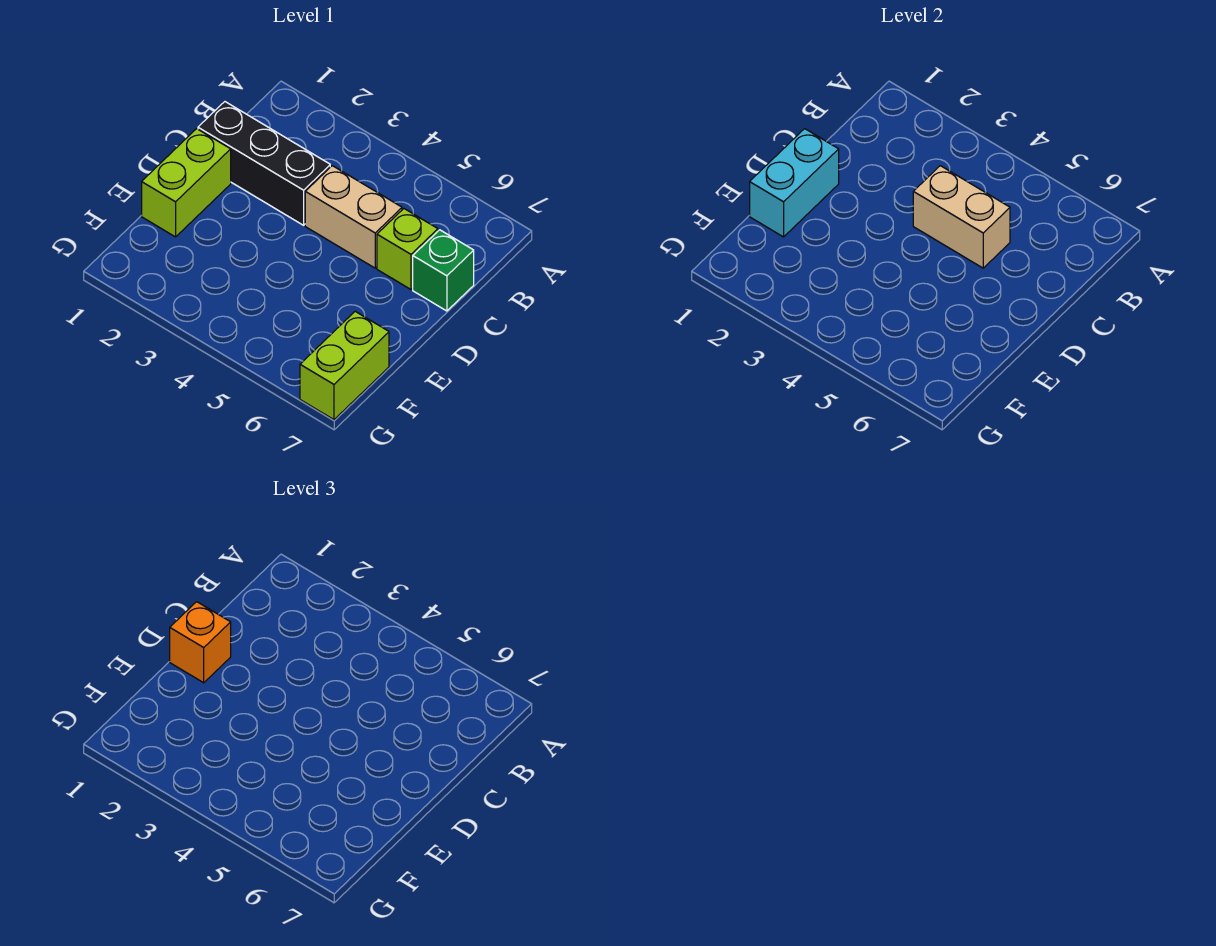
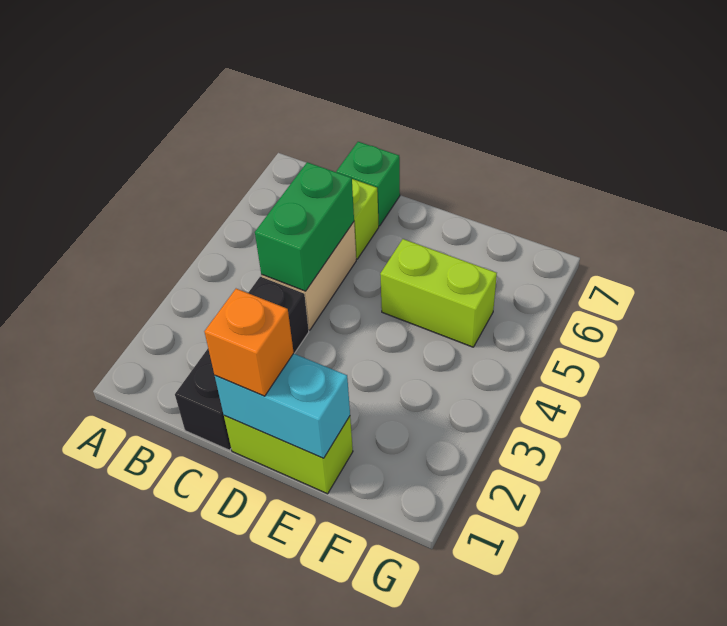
tan 1x2 brick [913,166,1010,268] -> green 1x2 brick [255,162,354,291]
lime 1x2 brick [300,311,389,420] -> lime 1x2 brick moved to [380,239,497,347]

